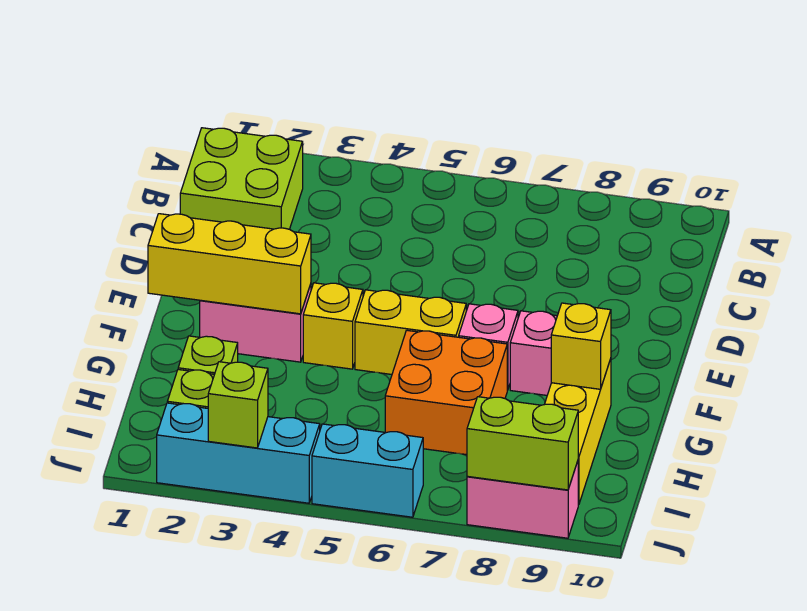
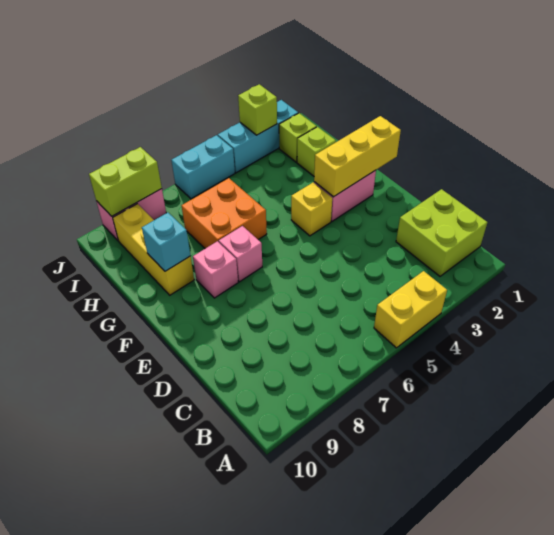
yellow 1x2 brick [355,290,466,374] -> yellow 1x2 brick moved to [374,271,447,348]
yellow 1x1 brick [551,303,611,389] -> cyan 1x1 brick [142,213,190,271]

